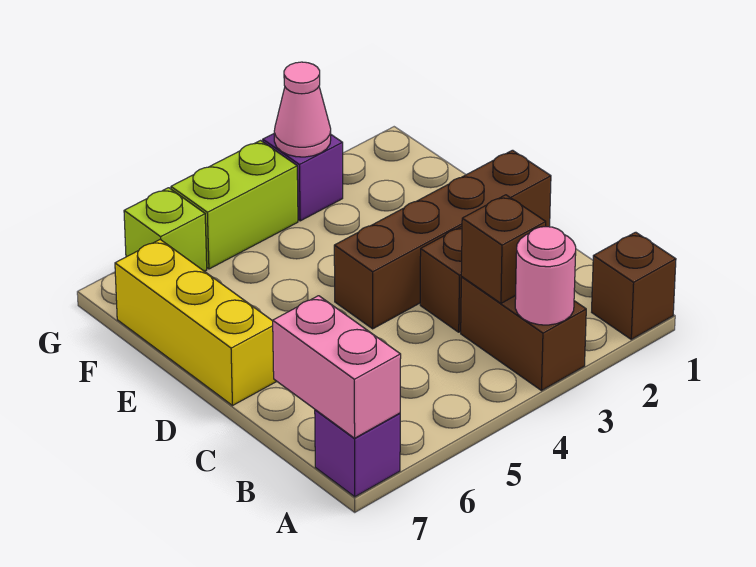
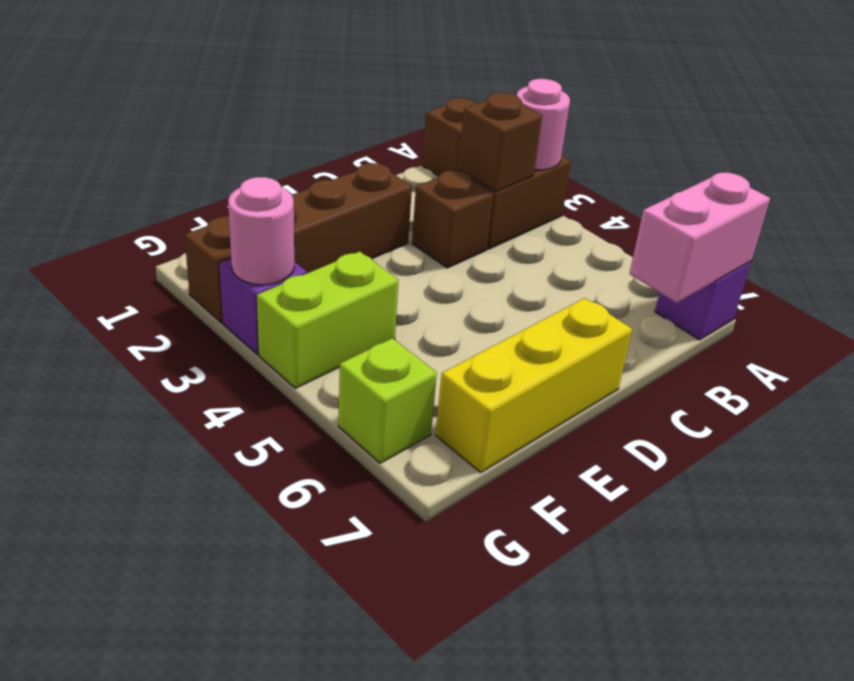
brown 1x4 brick [334,150,551,329] -> brown 1x4 brick turned to [185,163,412,323]
pink 1x1 cone [274,62,331,157] -> pink 1x1 round brick [228,177,294,285]
lime 1x2 brick [171,140,298,269] -> lime 1x2 brick turned to [257,252,398,388]

